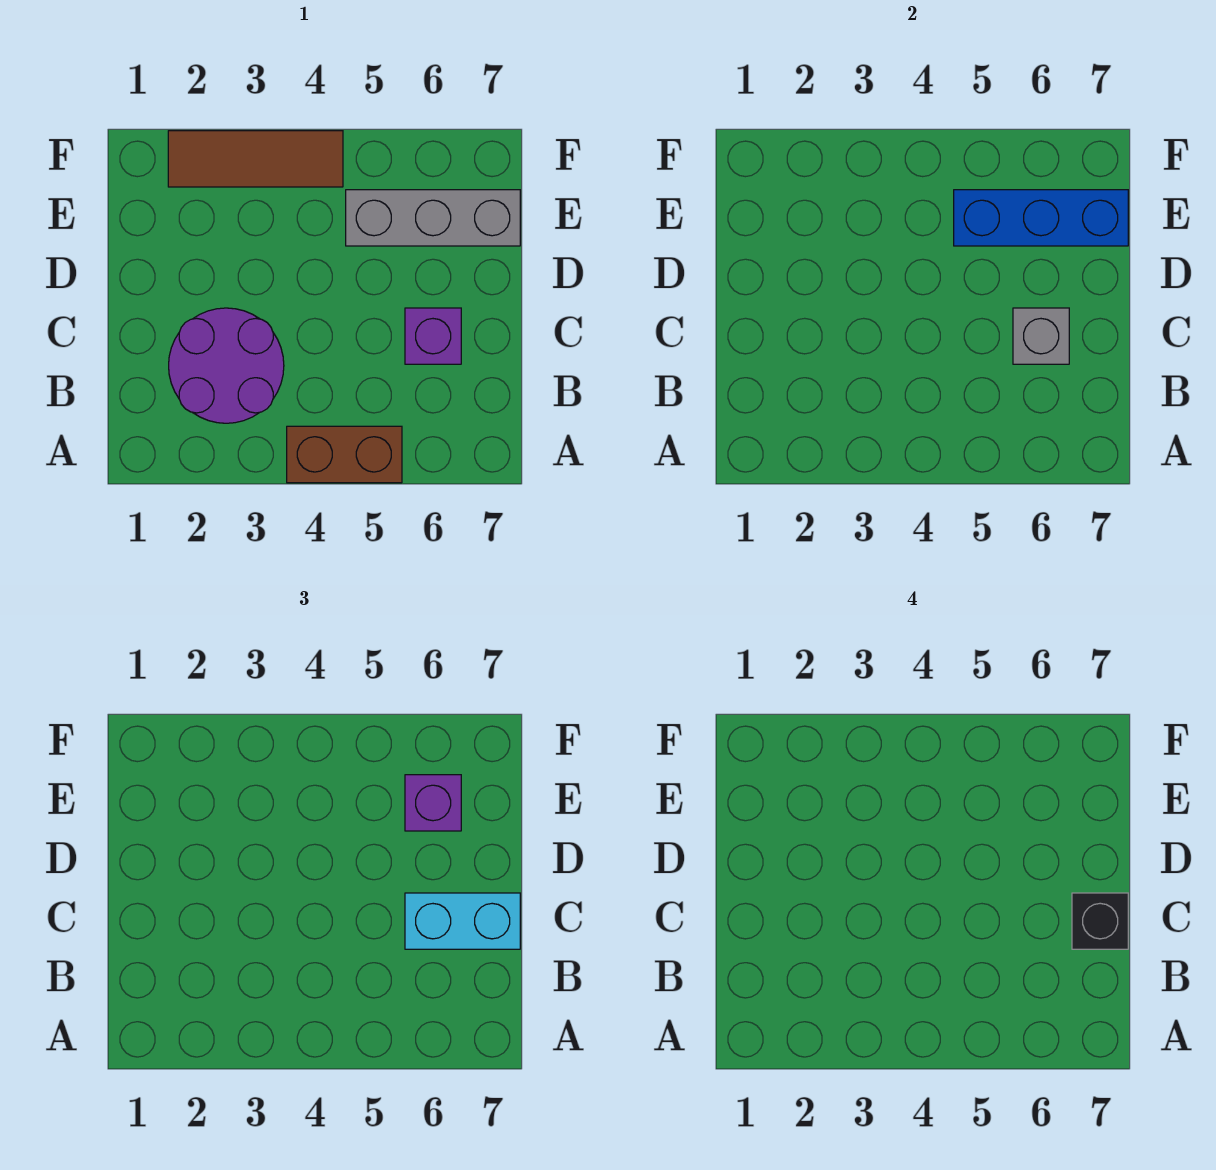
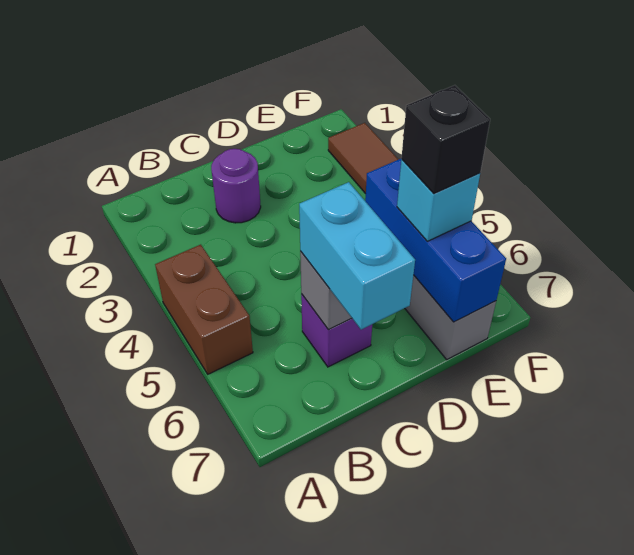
purple 2x2 round brick [169,308,284,423] -> purple 1x1 round brick [211,149,261,223]
black 1x1 brick [1072,893,1128,949] -> black 1x1 brick moved to [401,85,490,194]
purple 1x1 brick [405,775,461,831] -> cyan 1x1 brick [397,160,480,241]

